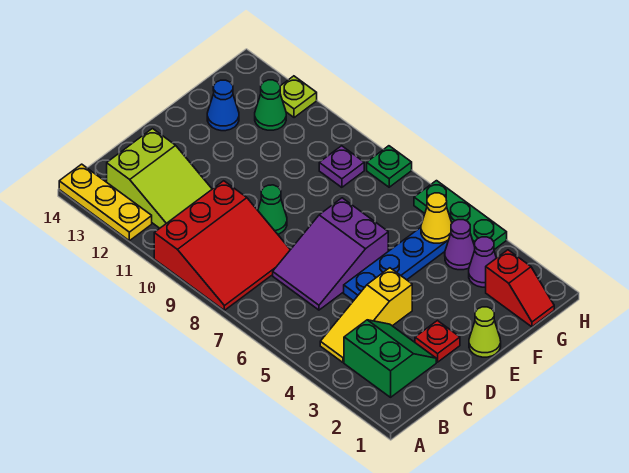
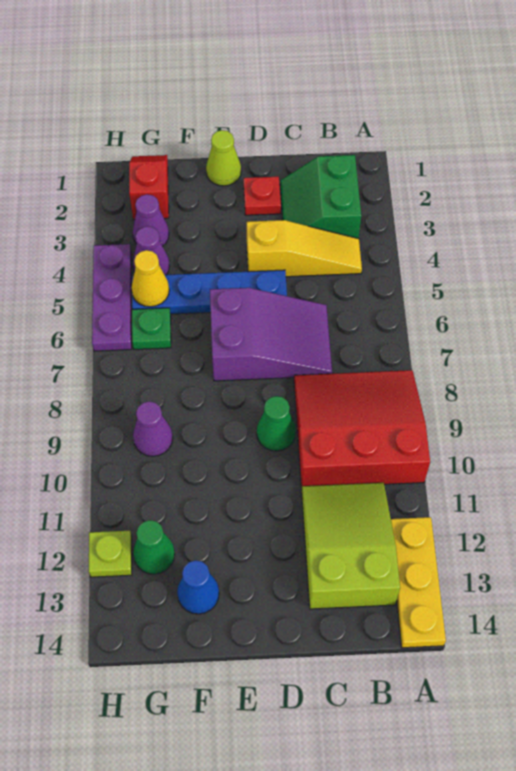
purple 1x1 plate [319,146,364,187] -> purple 1x1 cone [133,401,173,456]
green 1x3 plate [414,181,507,250] -> purple 1x3 plate [92,244,132,351]
green 1x1 plate [367,146,412,187] -> green 1x1 plate moved to [132,308,171,350]

